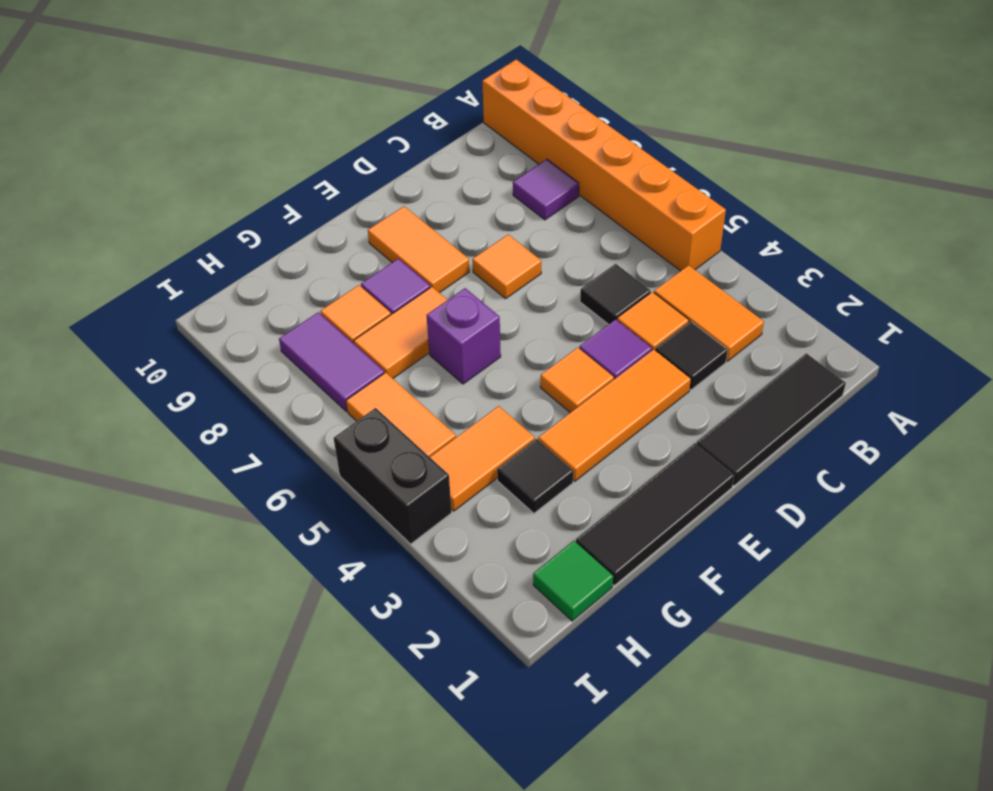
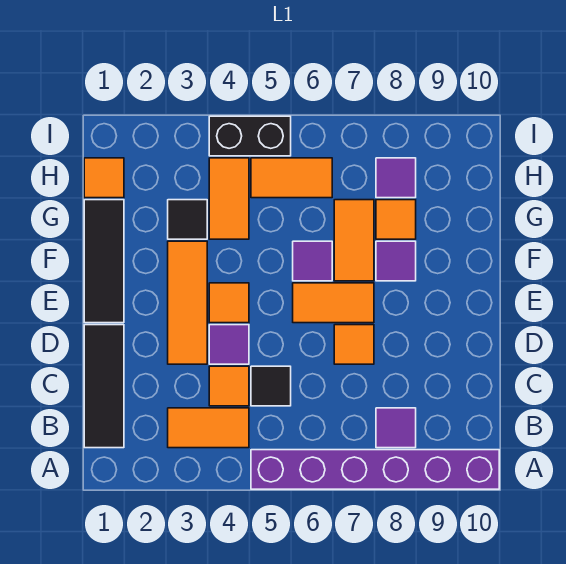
orange 1x6 brick [482,60,726,271] -> purple 1x6 brick [251,450,499,489]
black 1x1 tile [655,321,728,390] -> none
orange 1x2 tile [368,206,469,293] -> orange 1x2 tile moved to [293,283,374,323]
purple 1x1 brick [426,288,501,384] -> purple 1x1 tile [293,241,332,281]
green 1x1 tile [533,541,613,621] -> orange 1x1 tile [84,158,124,198]
purple 1x2 tile [279,312,384,411] -> purple 1x1 tile [376,158,416,198]

